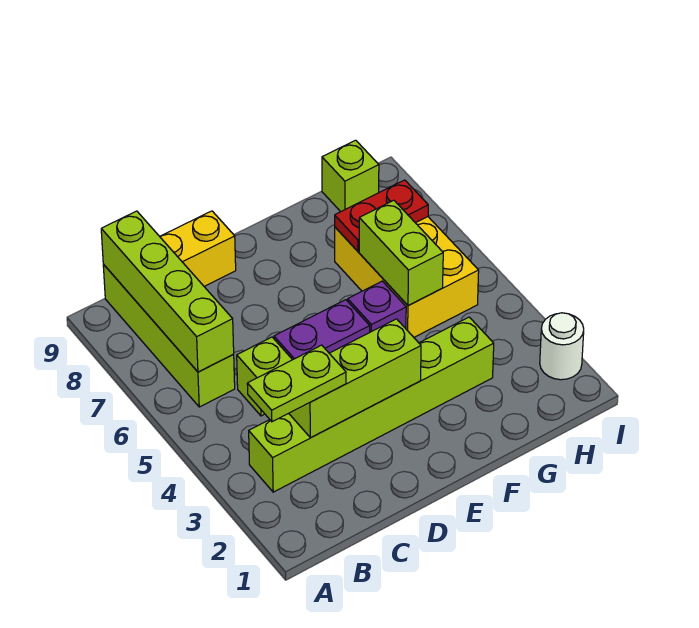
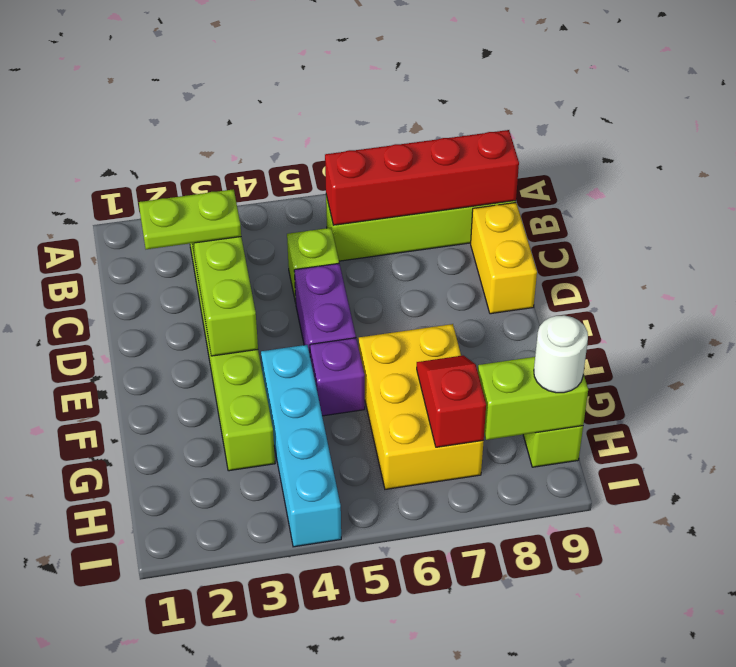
lime 1x2 plate [247,345,346,422] -> lime 1x2 plate turned to [139,189,241,249]
lime 1x4 brick [101,211,234,372] -> red 1x4 brick [325,130,519,225]
none -> cyan 1x4 brick [261,345,341,547]
yellow 2x3 brick [335,217,479,337] -> yellow 2x3 brick turned to [359,324,484,489]
lime 1x2 brick [359,200,443,306] -> lime 1x2 brick moved to [478,357,588,440]
red 1x2 plate [335,180,428,251] -> red 1x2 slope [417,355,486,447]
white 1x1 round brick [540,313,584,380] -> white 1x1 round brick moved to [534,315,588,393]

